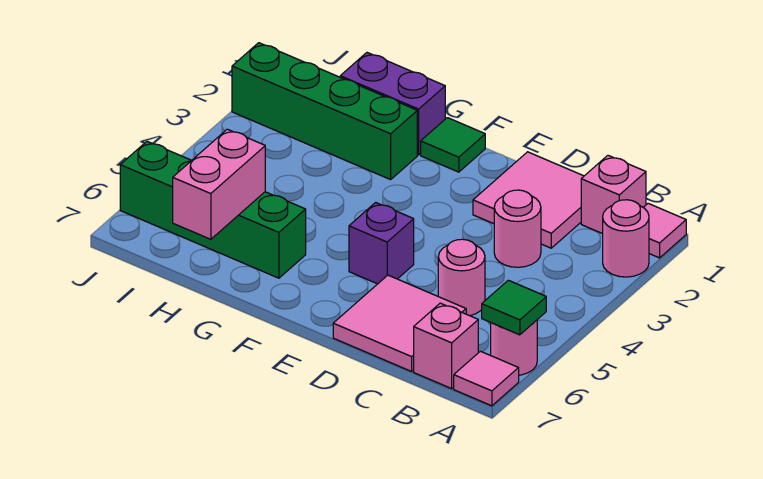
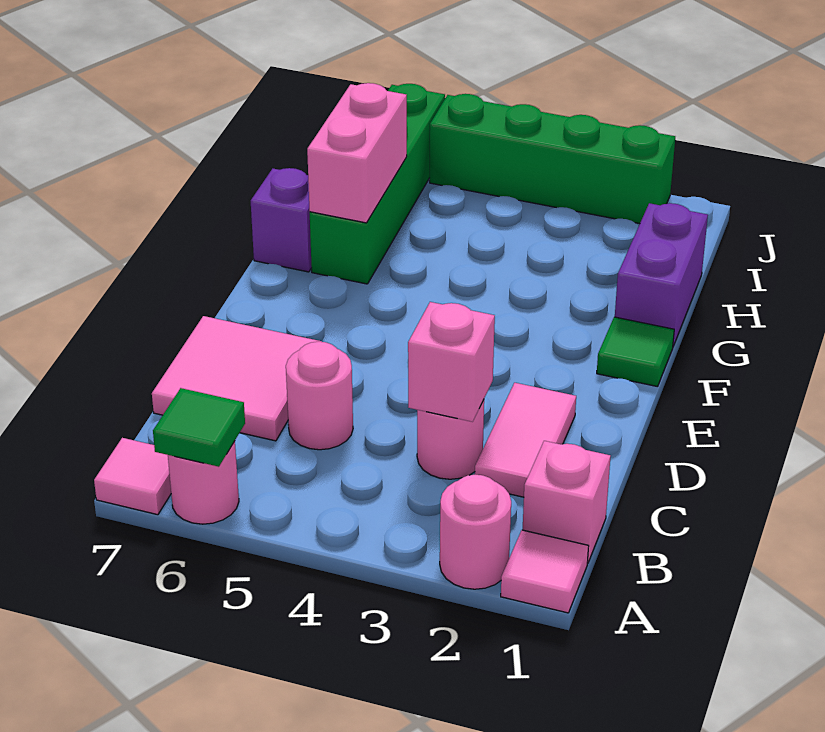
pink 1x1 brick [414,303,478,389] -> pink 1x1 brick moved to [408,302,495,422]
pink 2x2 tile [473,152,584,248] -> pink 1x2 tile [475,383,576,497]
purple 1x1 brick [349,202,414,284] -> purple 1x1 brick moved to [251,168,312,272]
green 1x4 brick [232,43,417,180] -> green 1x4 brick turned to [430,94,675,224]
pink 1x2 brick [173,129,265,239] -> pink 1x2 brick turned to [307,83,407,223]

